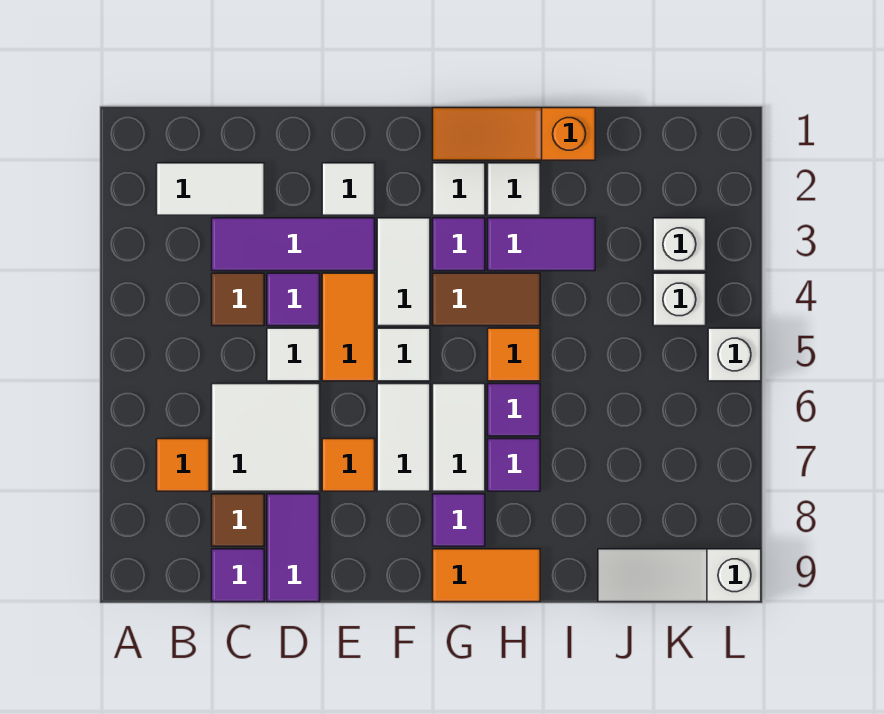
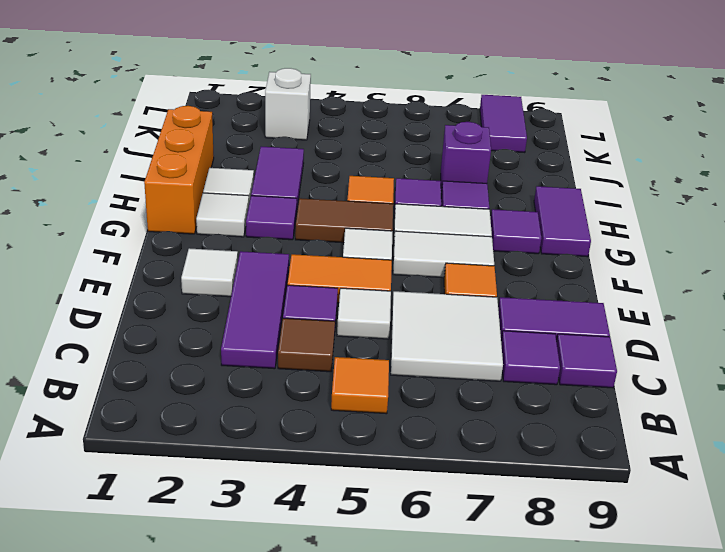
white 1x2 tile [157,163,264,215] -> none
orange 1x1 tile [157,439,209,491] -> orange 1x1 tile moved to [331,357,389,414]
brown 1x1 tile [212,494,264,546] -> purple 1x1 tile [501,331,560,385]
white 1x2 tile [377,218,430,326] -> none
orange 1x3 slope [433,108,595,160] -> orange 1x3 brick [144,106,214,234]
brown 1x2 tile [433,273,540,326] -> brown 1x2 tile turned to [295,198,393,243]
orange 1x2 tile [433,549,540,602] -> purple 1x2 tile [534,186,591,257]
none -> purple 1x1 brick [441,122,491,194]
white 1x3 slope [598,549,761,602] -> none
white 1x1 brick [653,273,706,326] -> none
none -> purple 1x2 tile [480,95,527,153]
white 1x1 brick [708,328,761,381] -> none

